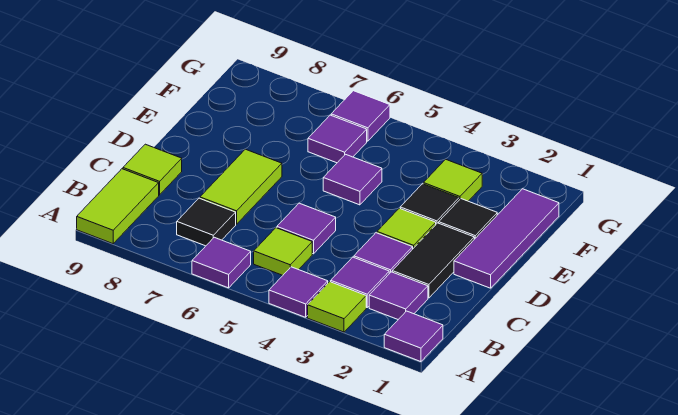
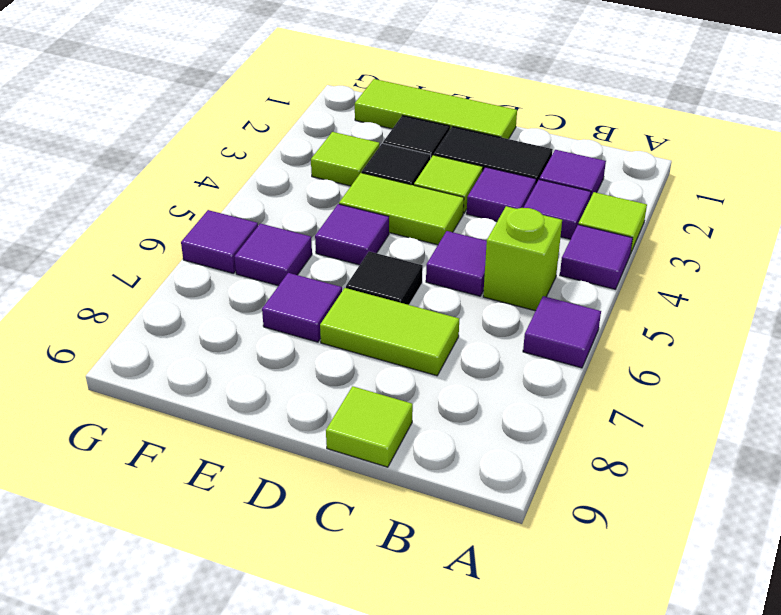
purple 1x1 tile [384,311,443,362] -> purple 1x1 tile moved to [262,273,342,342]
lime 1x2 tile [77,169,159,244] -> lime 1x2 tile moved to [339,173,464,245]
lime 1x1 tile [254,228,312,275] -> lime 1x1 brick [483,206,562,311]
black 1x1 tile [177,198,236,246] -> black 1x1 tile moved to [346,252,423,305]
purple 1x3 tile [454,189,559,288] -> lime 1x3 tile [355,79,517,139]

